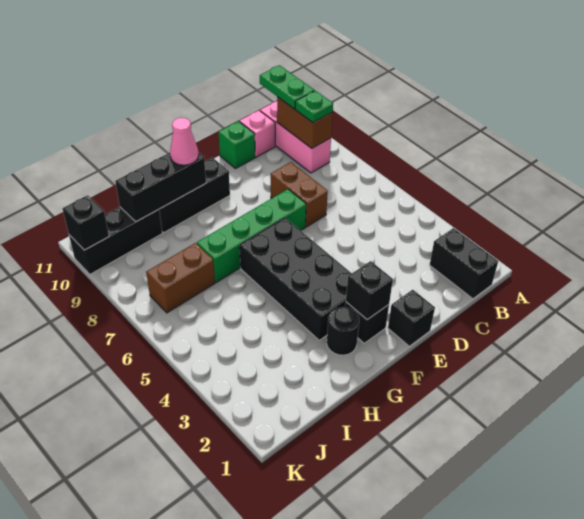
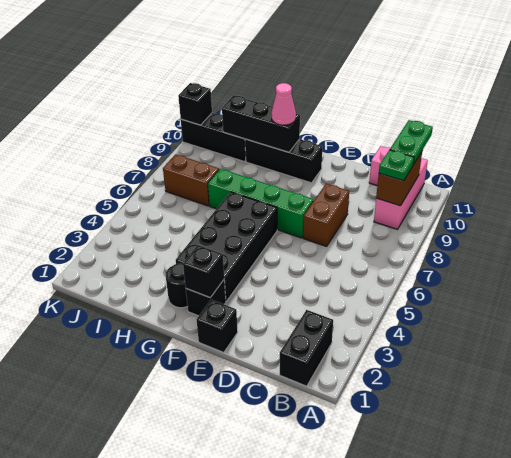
green 1x1 brick [218,121,255,168] -> none

